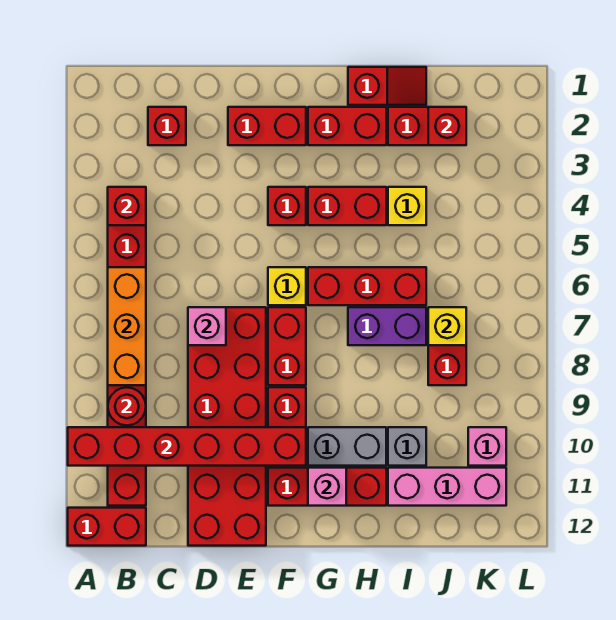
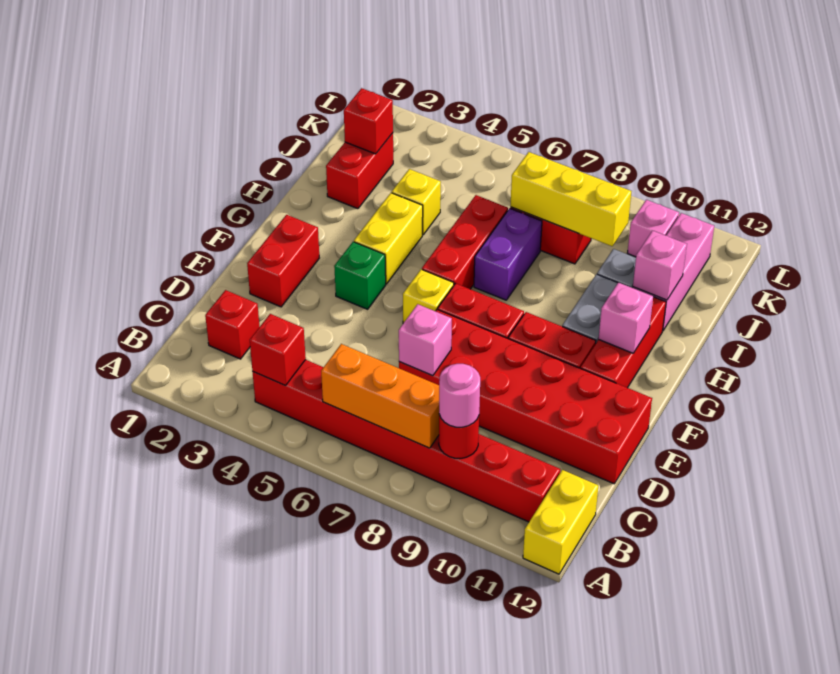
red 1x6 brick [68,427,306,466] -> none
red 1x2 brick [68,508,146,546] -> yellow 1x2 brick [523,470,598,574]
none -> pink 1x1 round brick [439,364,480,427]
red 1x1 brick [268,187,306,225] -> green 1x1 brick [334,242,386,309]
red 1x2 brick [308,107,386,145] -> none
red 1x2 brick [308,187,386,225] -> yellow 1x2 brick [354,193,423,284]
red 1x2 slope [348,67,426,105] -> none
none -> pink 1x1 brick [633,231,687,300]
yellow 1x1 brick [428,307,466,345] -> yellow 1x3 brick [510,152,631,246]

